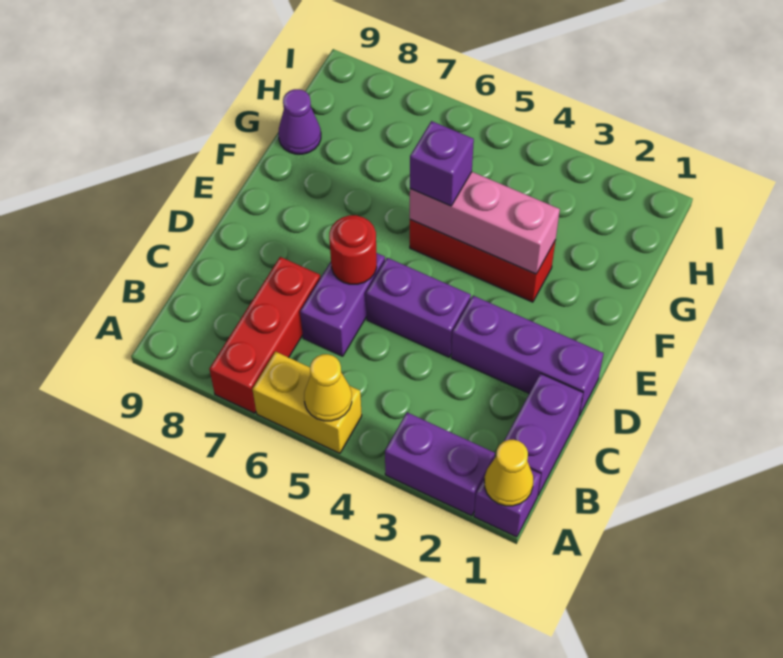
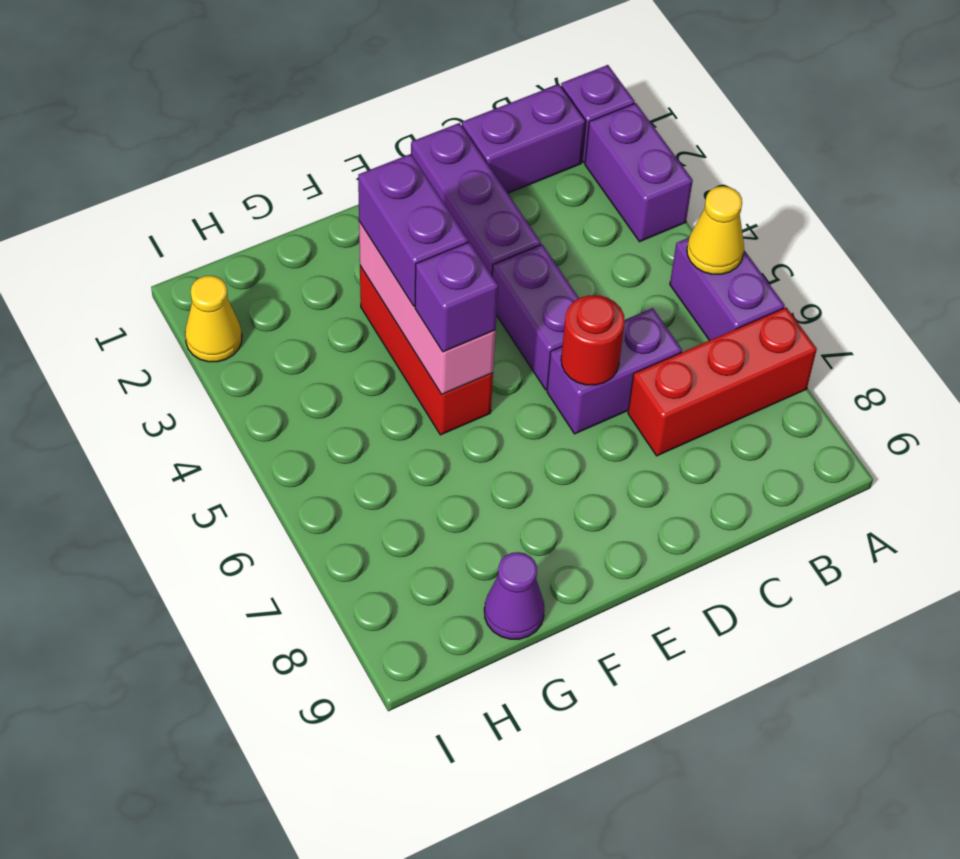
yellow 1x1 cone [484,440,533,506] -> yellow 1x1 cone moved to [185,276,242,362]
yellow 1x2 brick [252,352,362,453] -> purple 1x2 brick [670,238,785,340]
none -> purple 1x2 brick [358,154,468,306]

